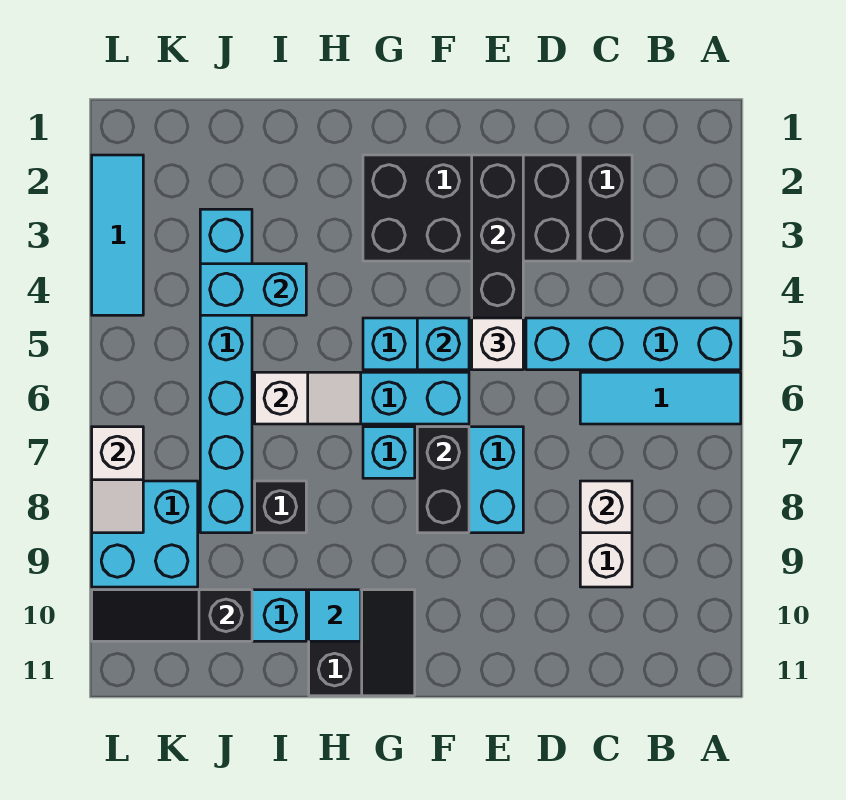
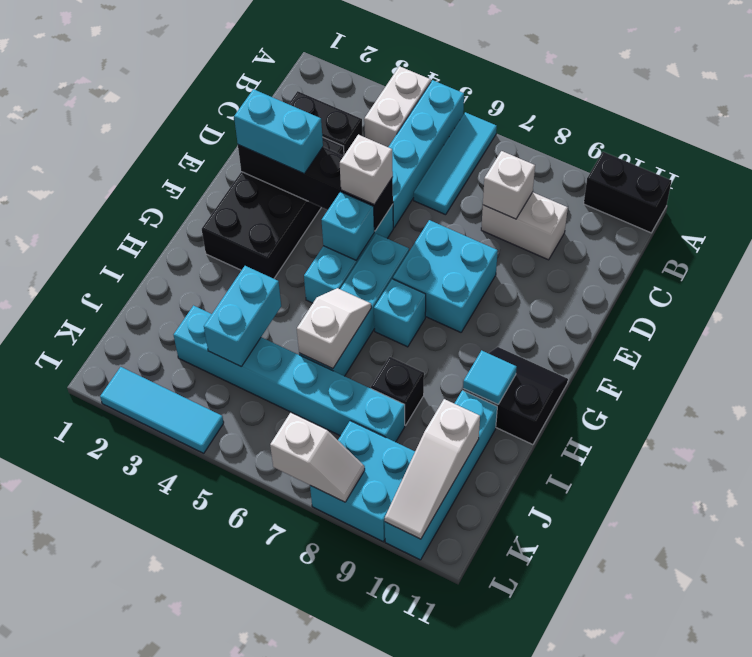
none -> white 1x2 brick [364,66,431,147]
none -> cyan 1x2 brick [234,89,323,173]
black 1x2 brick [417,427,469,533] -> black 1x2 brick moved to [584,152,671,233]
black 1x3 slope [92,590,252,641] -> white 1x3 slope [385,399,480,539]

